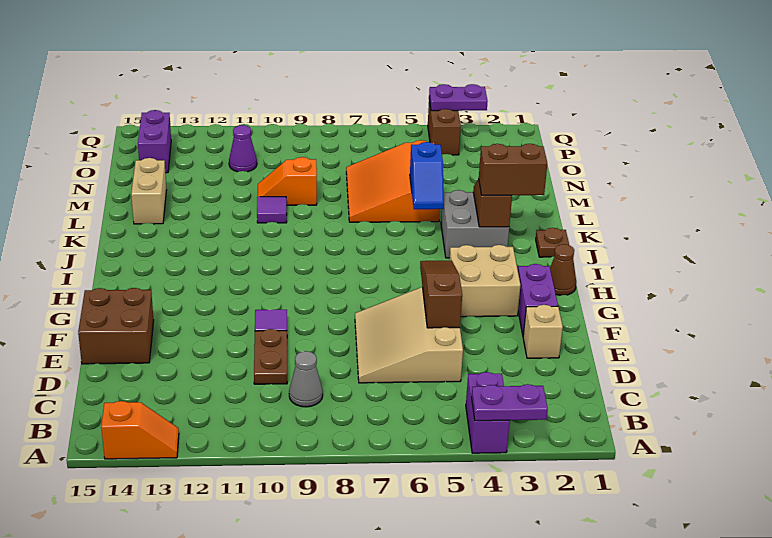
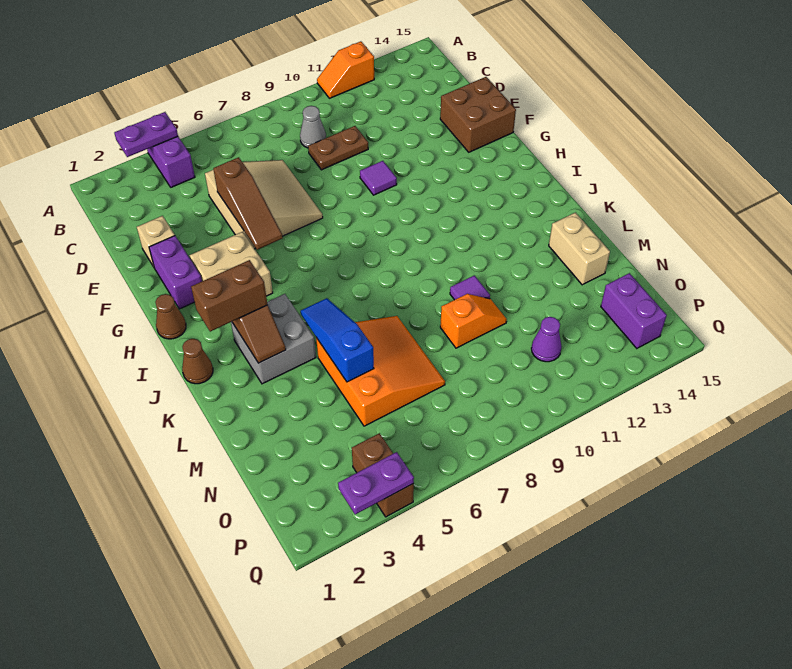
orange 1x2 slope [101,401,179,459] -> orange 1x2 slope moved to [317,41,374,98]
brown 1x2 plate [254,329,287,384] -> brown 1x2 plate turned to [308,126,368,170]
brown 1x1 plate [536,228,569,257] -> brown 1x1 cone [182,339,213,384]
blue 1x2 slope [410,142,444,209] -> blue 1x3 slope [301,298,374,382]

